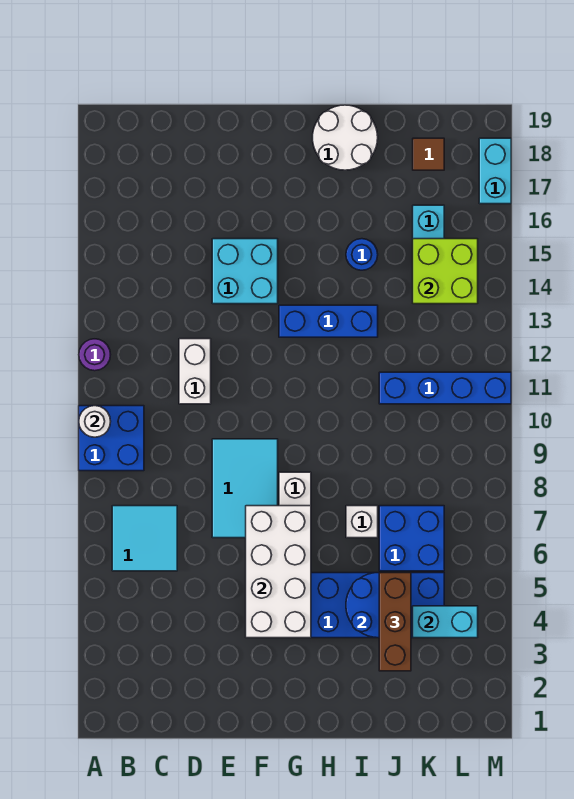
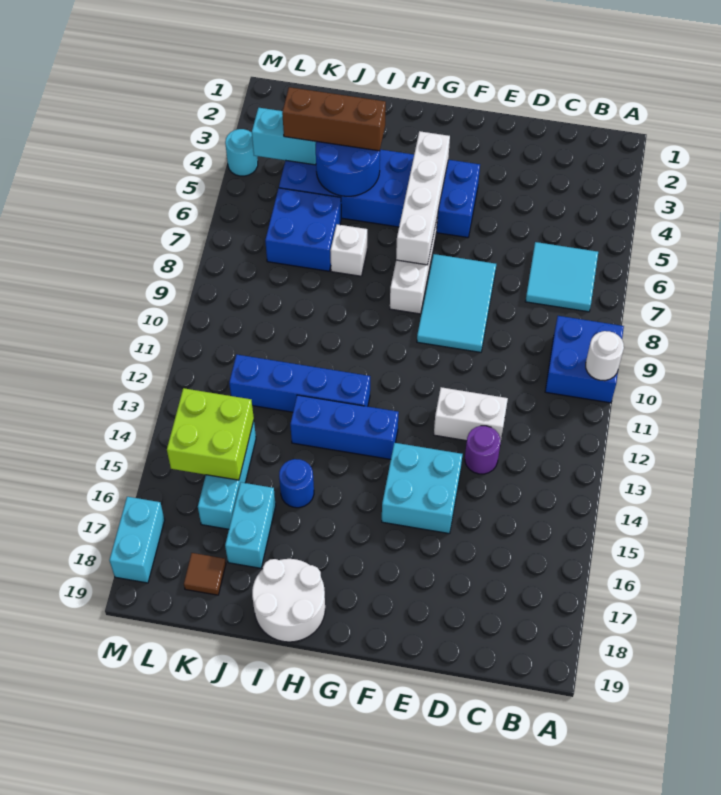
purple 1x1 round brick [79,339,111,371] -> purple 1x1 round brick moved to [465,426,501,474]
white 1x2 brick [179,339,211,404] -> white 1x2 brick turned to [434,387,508,442]
white 2x4 brick [246,506,311,638] -> white 1x4 brick [396,131,450,265]
brown 1x3 brick [379,573,411,671] -> brown 1x3 brick turned to [282,87,386,151]
blue 1x4 brick [379,372,511,404] -> blue 1x4 brick moved to [229,355,370,412]
none -> cyan 1x2 brick [225,482,276,568]
none -> cyan 1x1 round brick [225,129,258,176]

